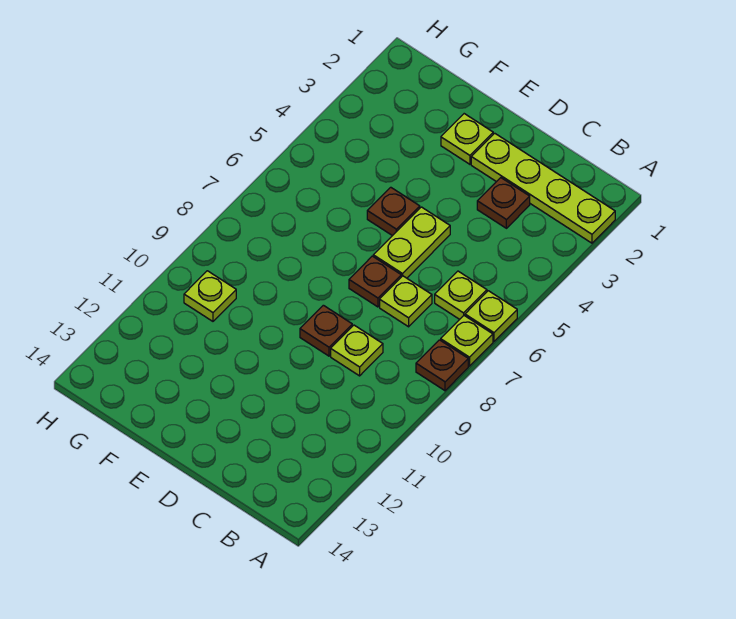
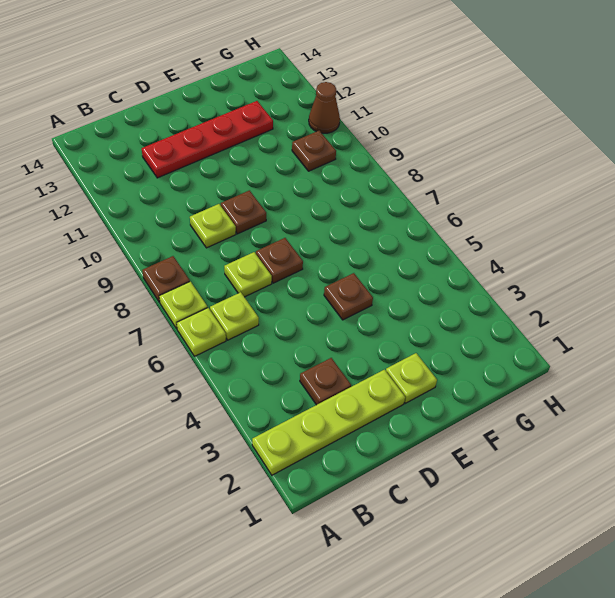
none -> red 1x4 plate [142,101,273,178]
lime 1x2 plate [373,207,450,278] -> none
lime 1x1 plate [184,271,236,321] -> brown 1x1 plate [292,131,336,171]
none -> brown 1x1 cone [309,82,340,133]

